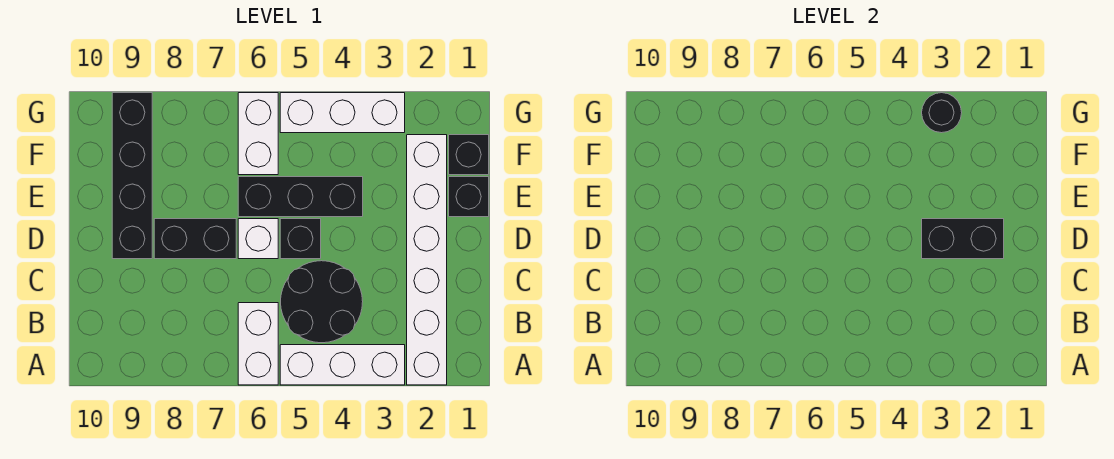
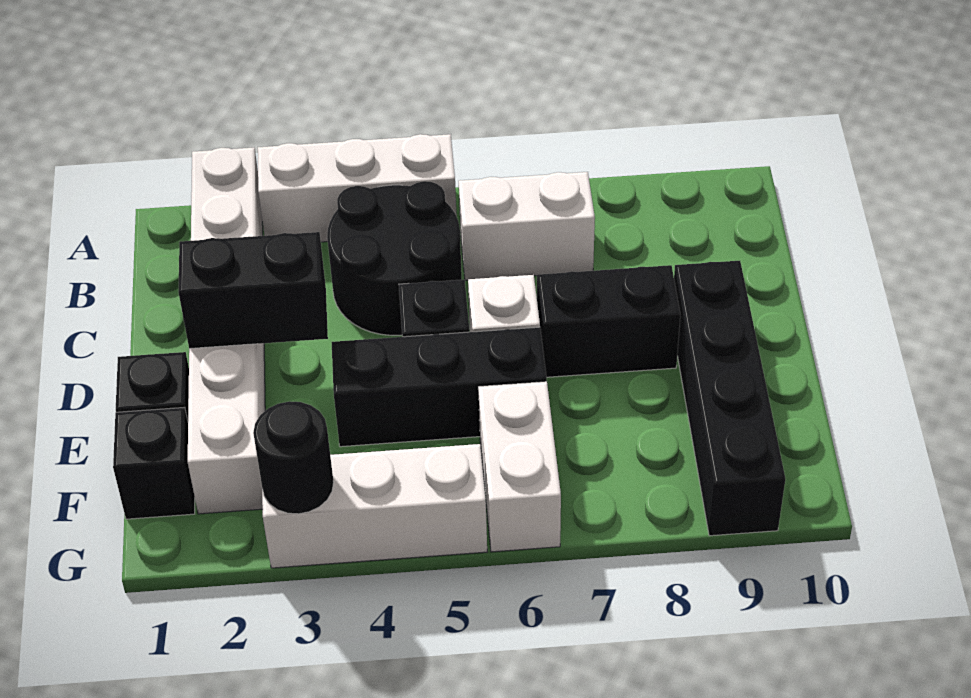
white 1x2 brick [238,303,278,385] -> white 1x2 brick turned to [459,172,595,280]

